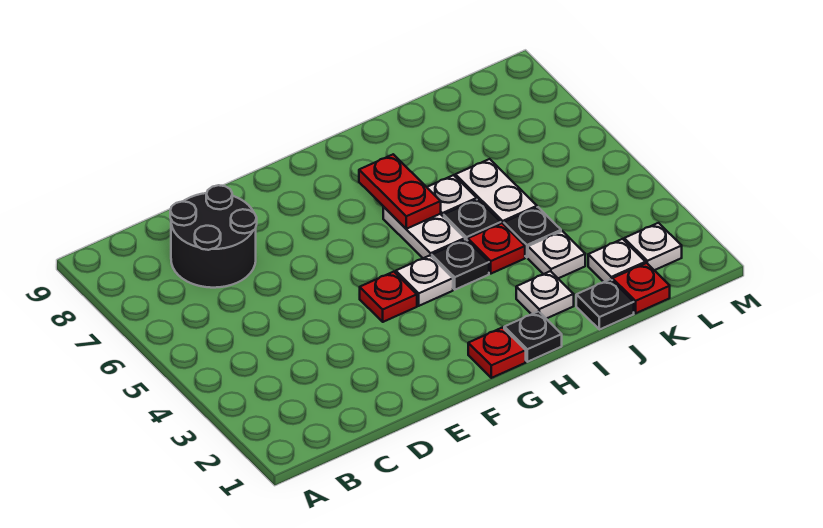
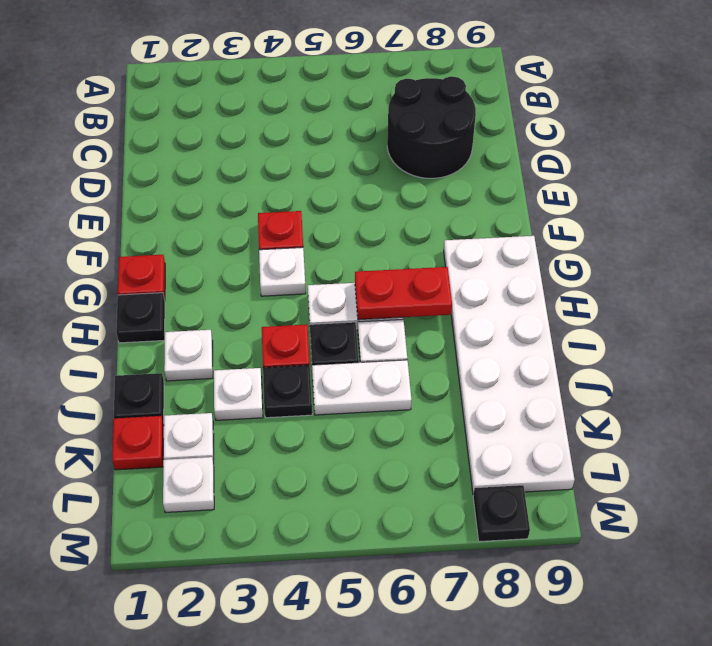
none -> white 2x6 plate [444,236,575,495]
black 1x1 plate [432,239,489,290] -> black 1x1 plate moved to [473,485,530,542]

